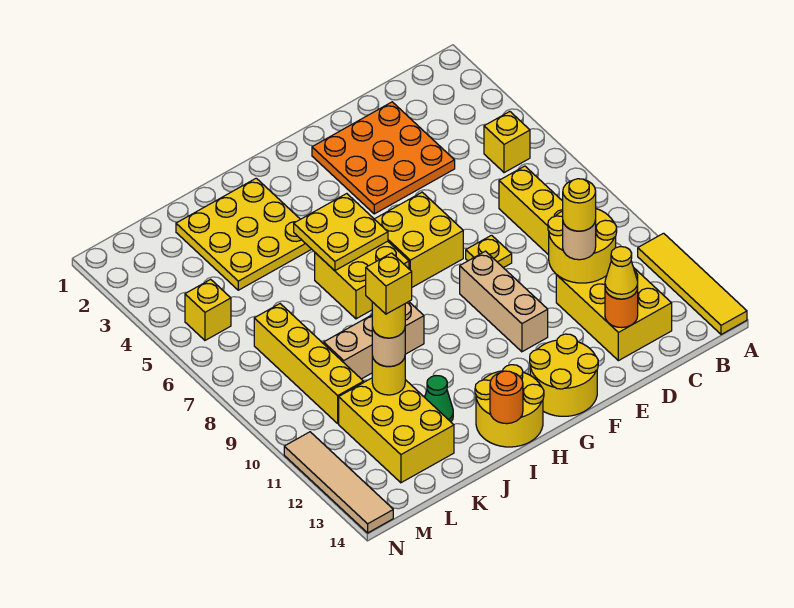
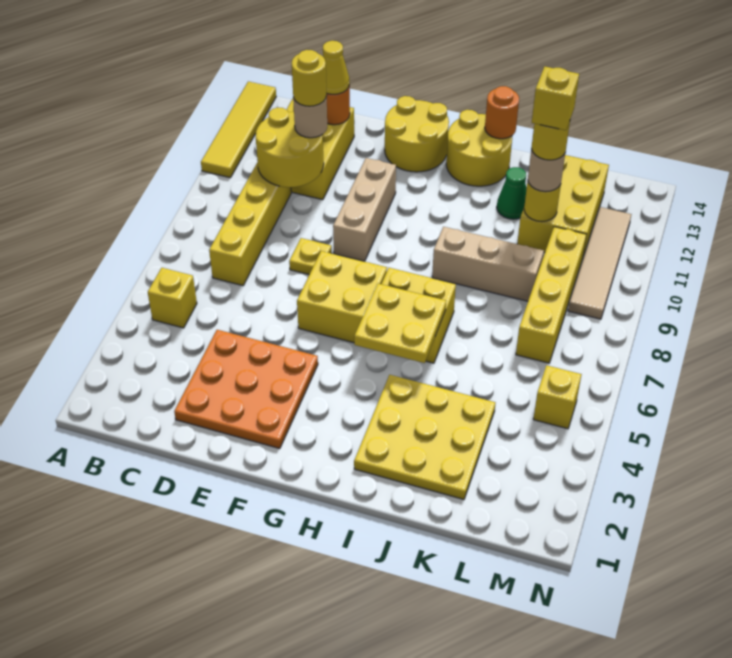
tan 1x4 tile [284,432,393,533] -> tan 1x4 tile moved to [568,207,631,319]

